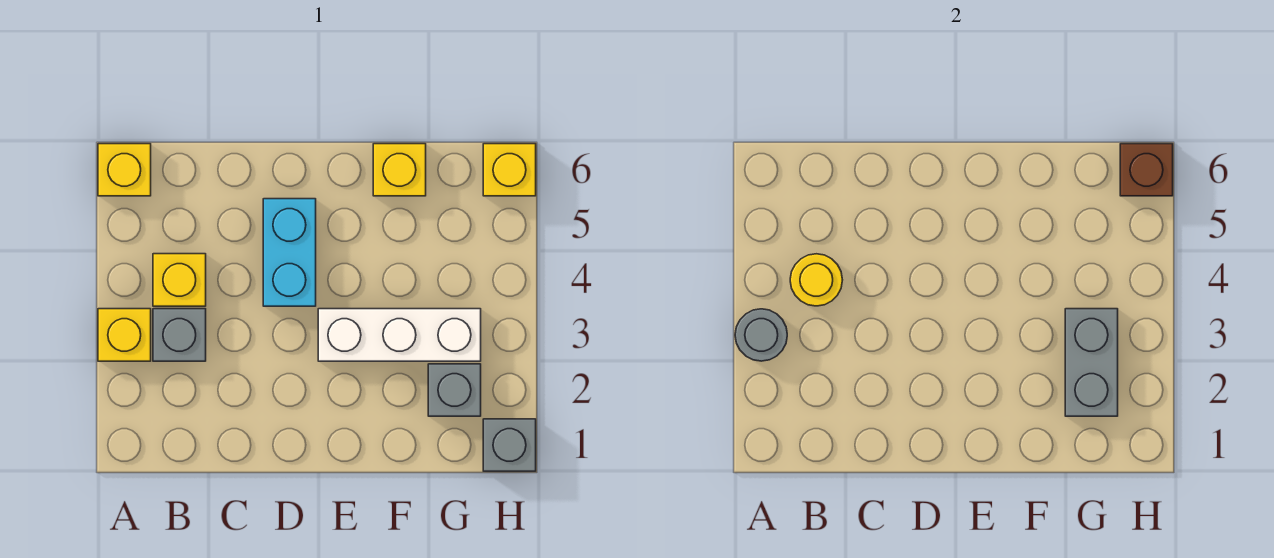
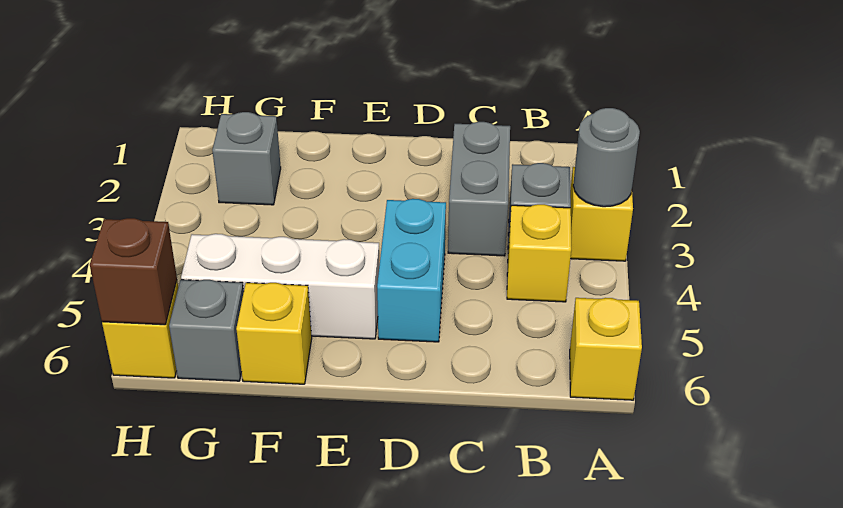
yellow 1x1 round brick [790,254,842,306] -> none
white 1x3 brick [318,309,481,361] -> white 1x3 brick moved to [181,234,379,339]
grey 1x2 brick [1065,309,1118,416] -> grey 1x2 brick moved to [448,122,510,256]
grey 1x1 brick [483,419,536,471] -> grey 1x1 brick moved to [169,280,244,381]

